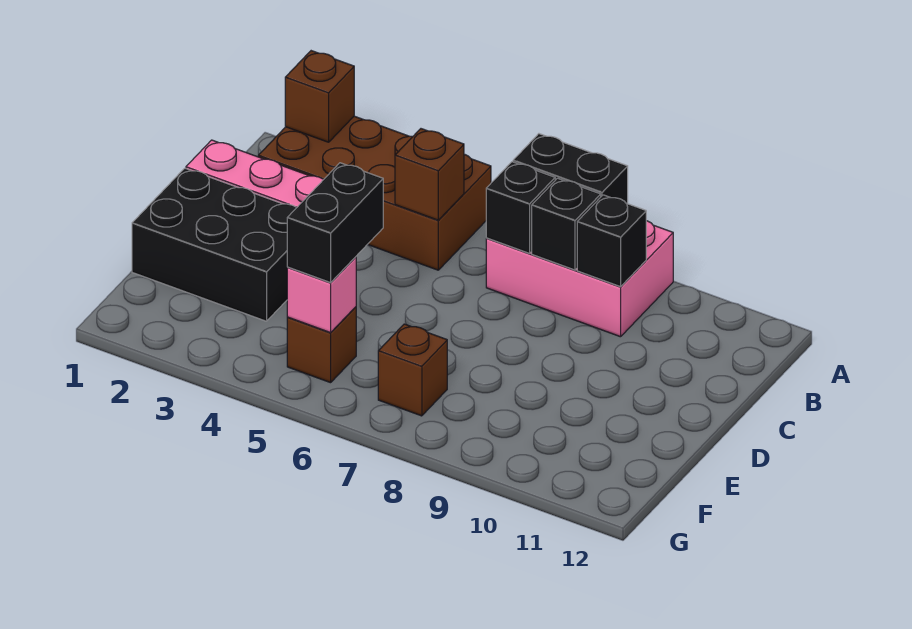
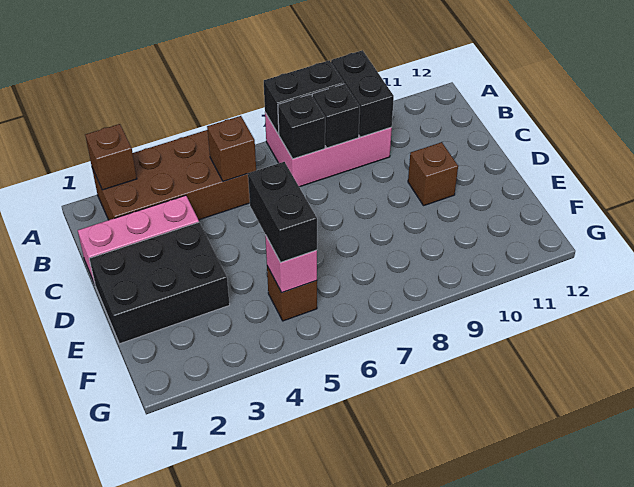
black 1x1 brick [577,195,646,287] -> black 1x2 brick [331,50,394,137]
brown 1x1 brick [378,324,447,416] -> brown 1x1 brick moved to [408,142,458,205]

